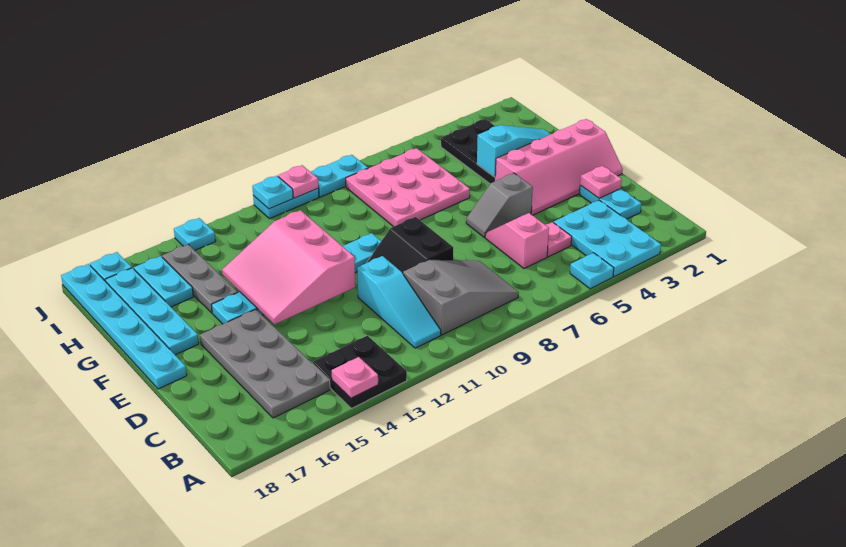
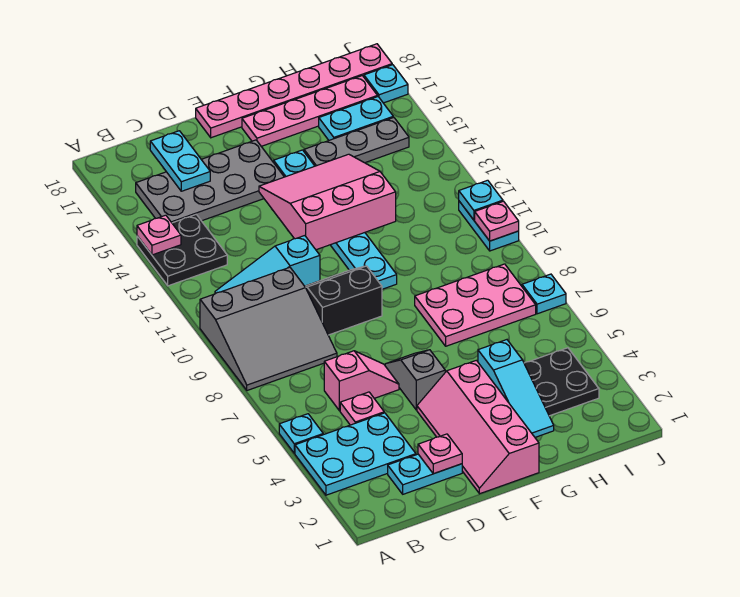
grey 2x3 slope [403,260,519,335] -> grey 3x3 slope [200,267,337,390]
cyan 1x6 plate [61,264,187,389] -> pink 1x6 plate [196,44,392,138]
cyan 1x4 plate [105,268,199,355] -> pink 1x4 plate [242,76,378,146]
pink 3x3 plate [346,148,470,227] -> pink 2x3 plate [415,264,536,346]
cyan 1x2 plate [311,155,368,197] -> cyan 1x2 plate moved to [150,131,210,191]
cyan 1x1 plate [174,218,216,250] -> cyan 1x1 plate moved to [522,274,566,314]

